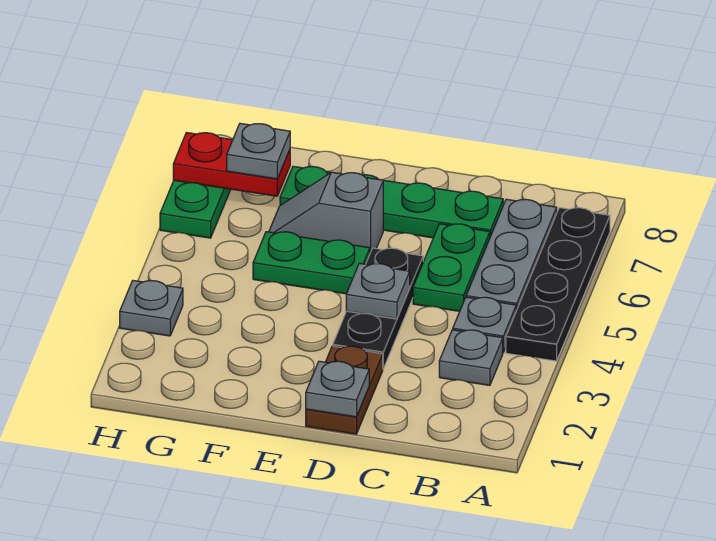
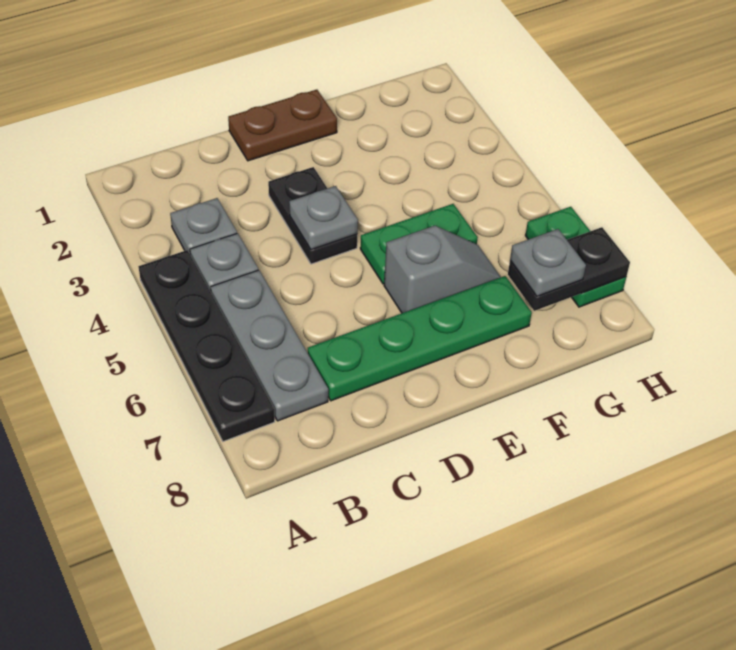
green 1x2 plate [413,224,490,311] -> none
brown 1x2 plate [306,346,383,434] -> brown 1x2 plate turned to [228,90,337,161]
grey 1x1 plate [306,361,369,417] -> none
black 1x3 plate [333,248,423,369] -> black 1x2 plate [268,167,357,264]
red 1x2 plate [173,133,290,196] -> black 1x2 plate [508,227,630,311]
grey 1x1 plate [120,281,183,336] -> none

